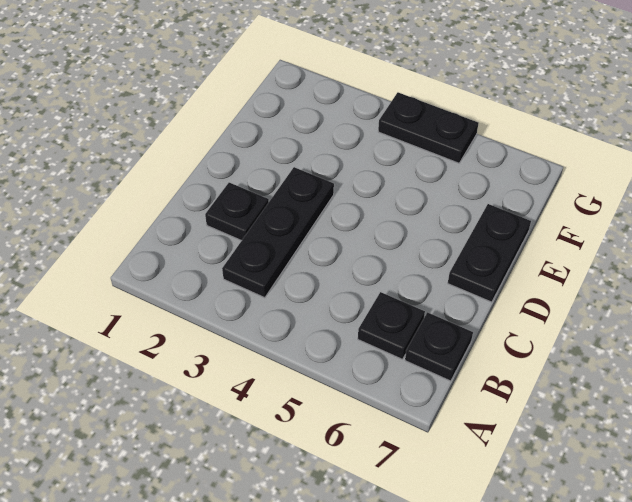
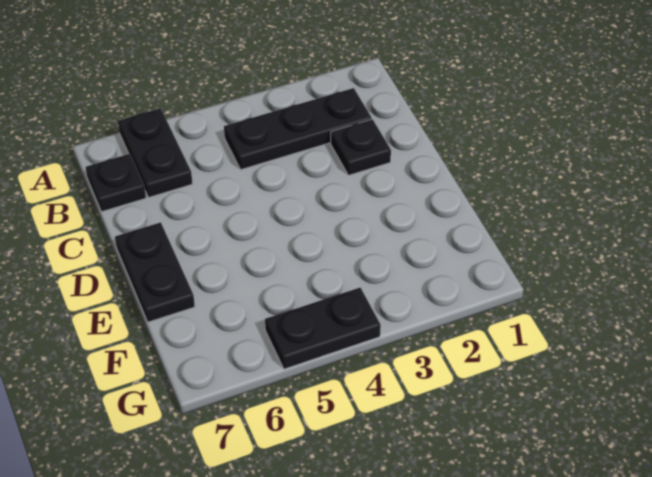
black 1x3 plate [222,167,334,298] -> black 1x3 plate turned to [224,88,372,170]
black 1x1 plate [358,292,425,359] -> black 1x2 plate [118,108,193,197]

